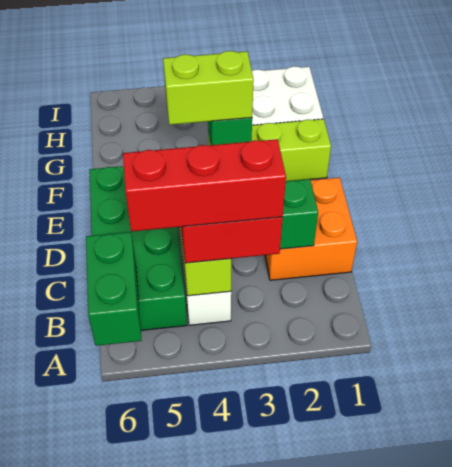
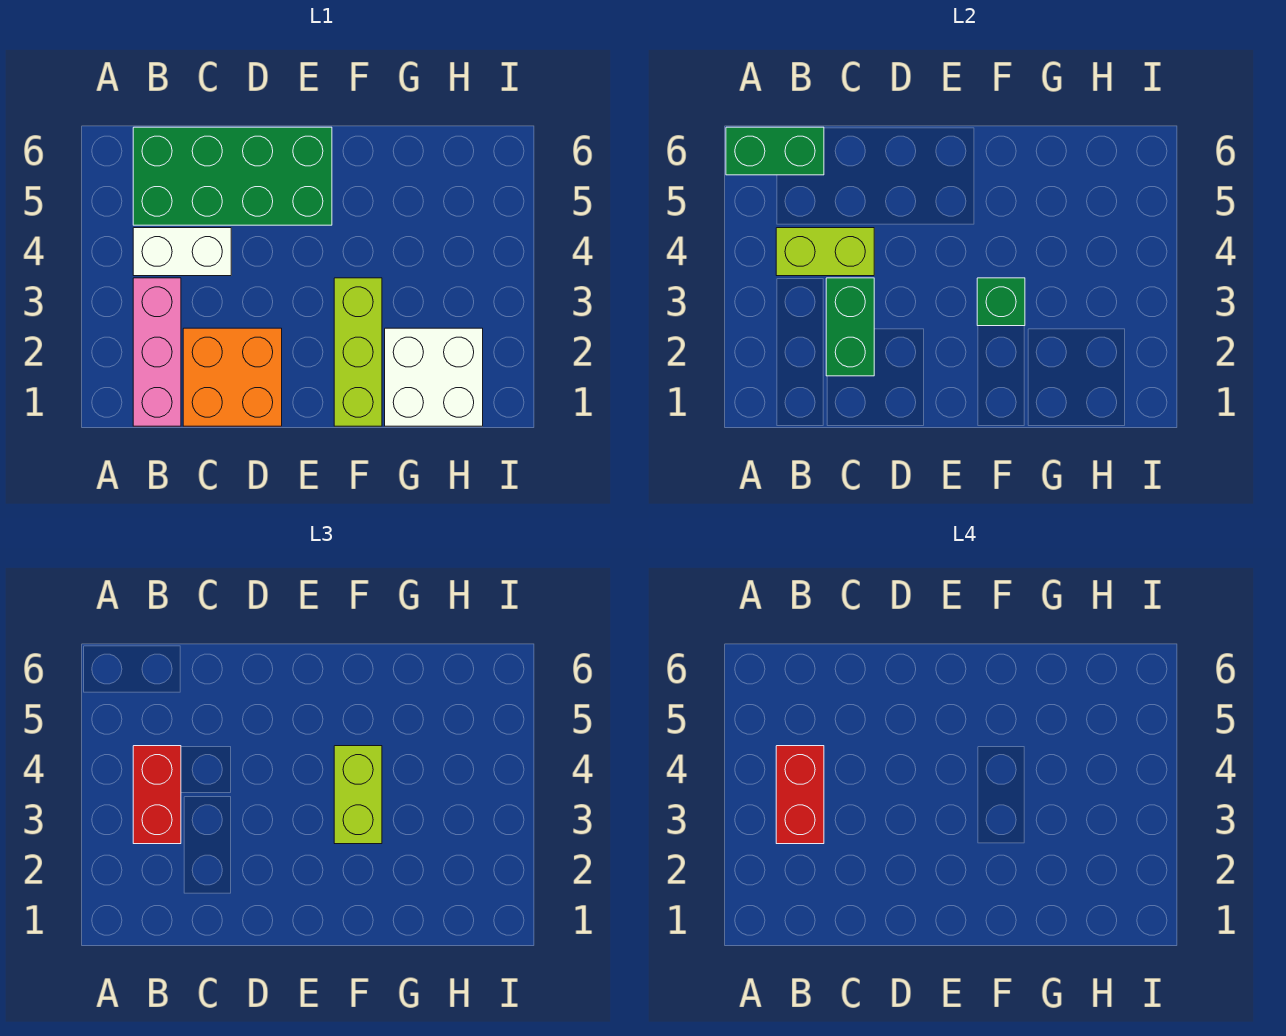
none -> pink 1x3 brick [133,278,181,426]
red 1x3 brick [123,139,286,231] -> red 1x2 brick [776,746,824,844]

